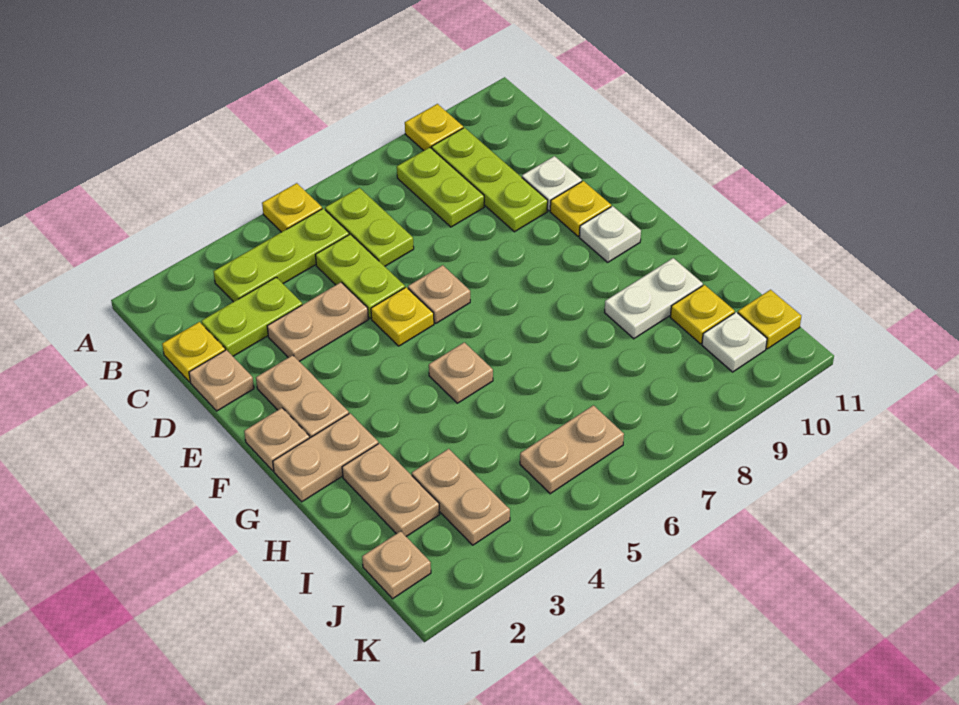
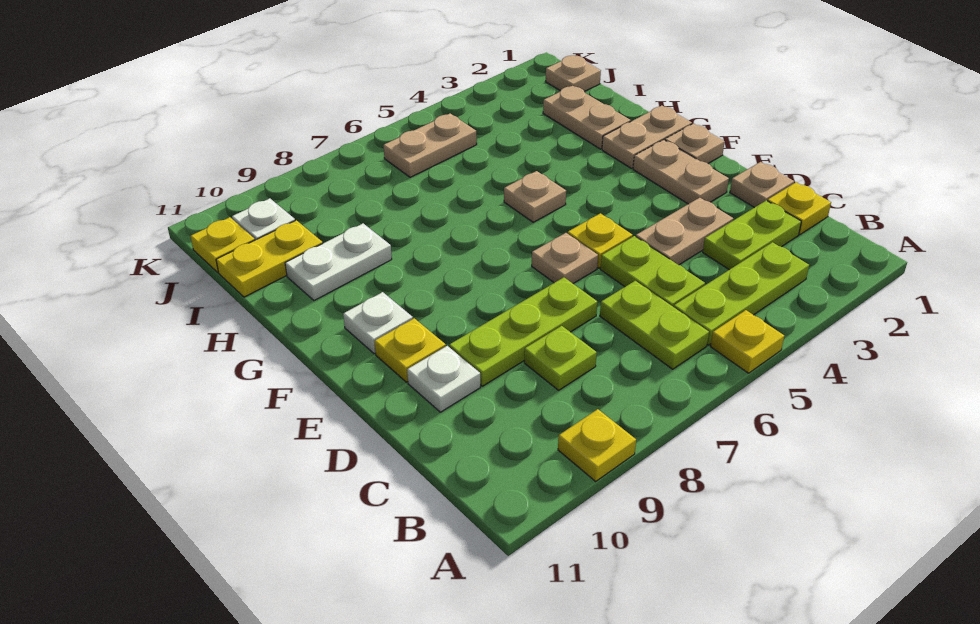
lime 1x2 plate [397,147,484,227] -> lime 1x1 plate [524,326,597,390]
lime 1x3 plate [432,128,548,232] -> lime 1x3 plate turned to [449,277,597,386]
tan 1x2 plate [412,449,510,545] -> none
yellow 1x1 plate [670,285,735,344] -> yellow 1x2 plate [216,220,323,297]

